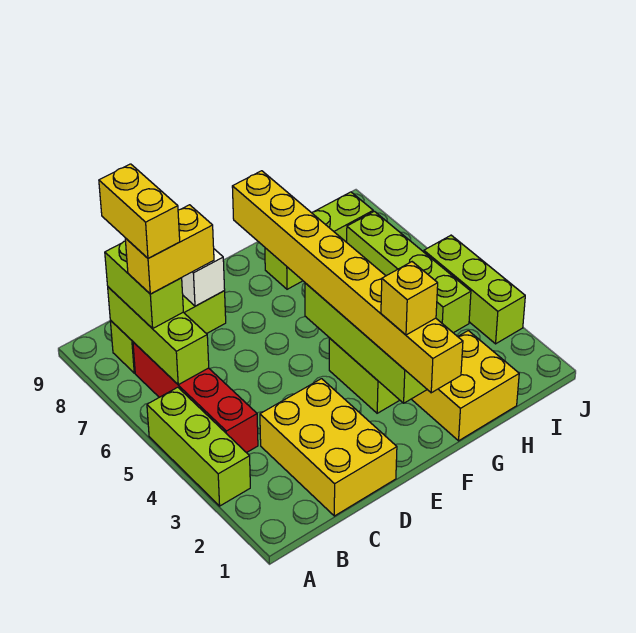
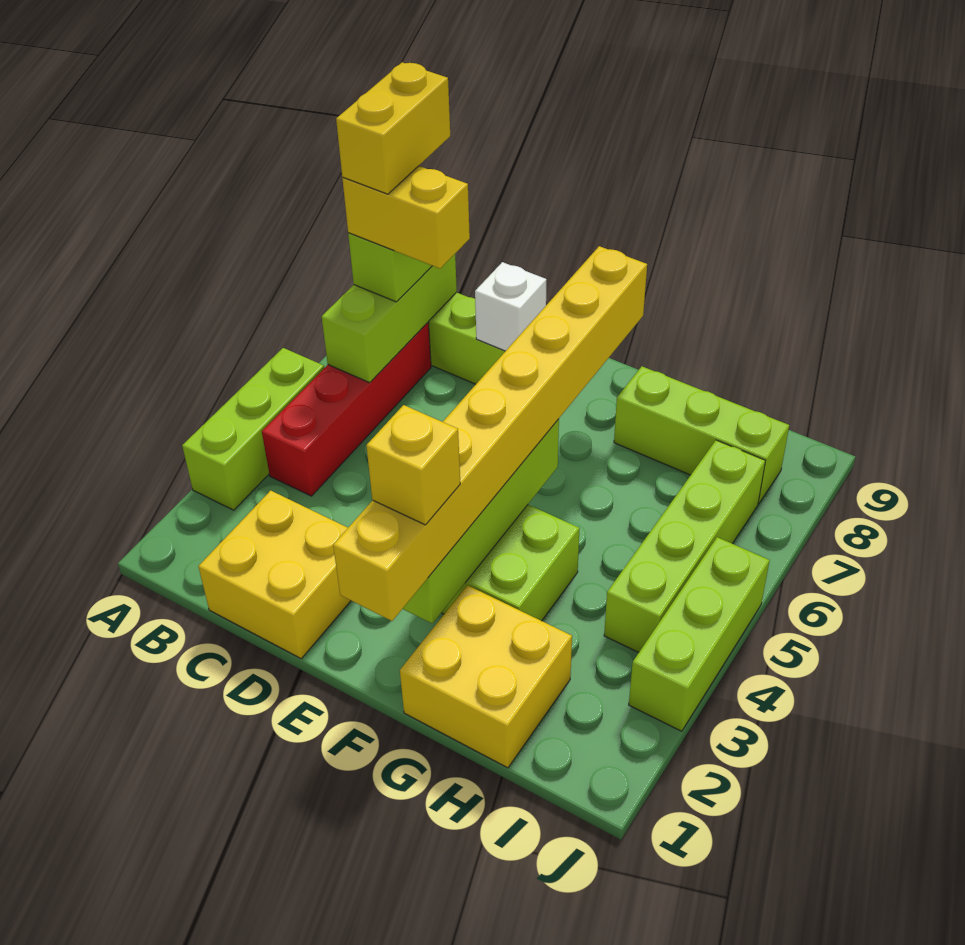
yellow 2x3 brick [260,379,397,516] -> yellow 2x2 brick [198,490,351,658]

